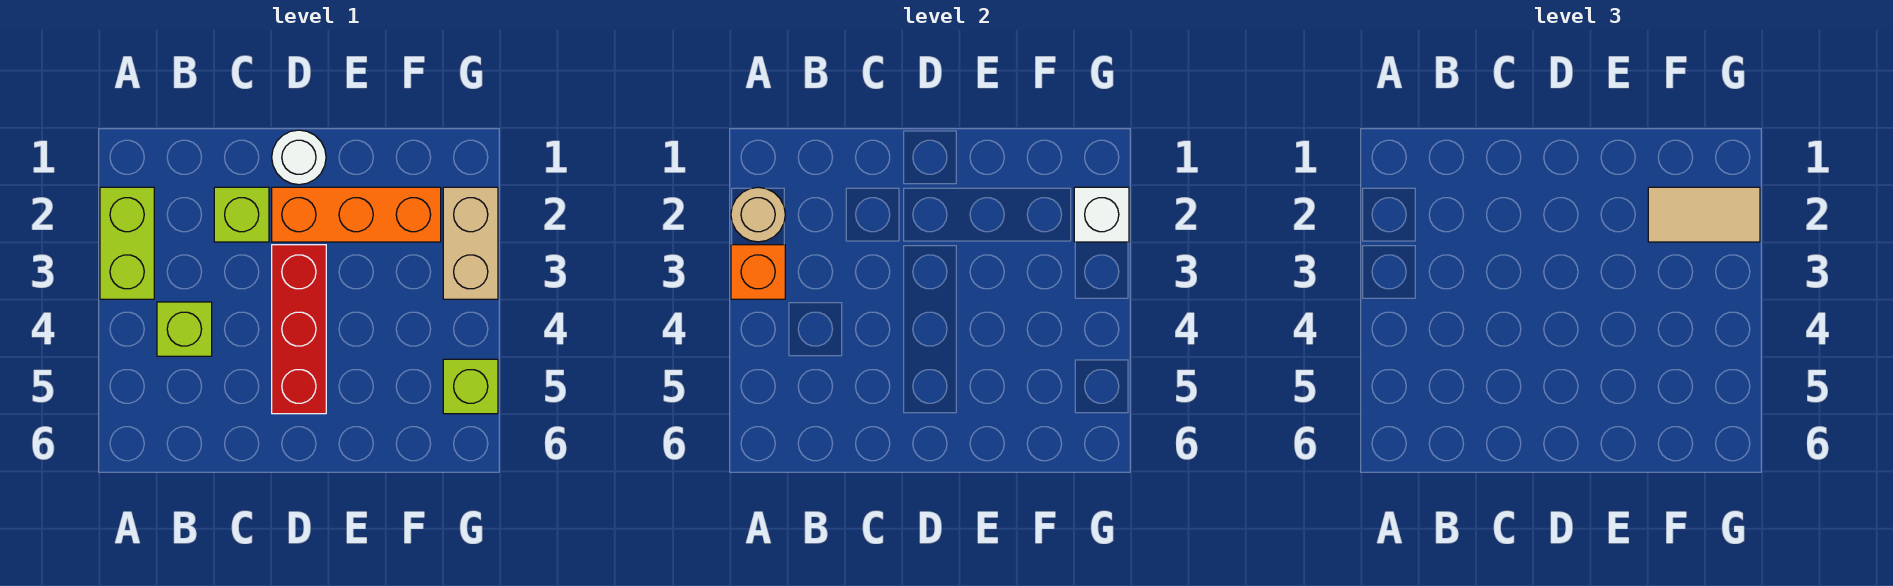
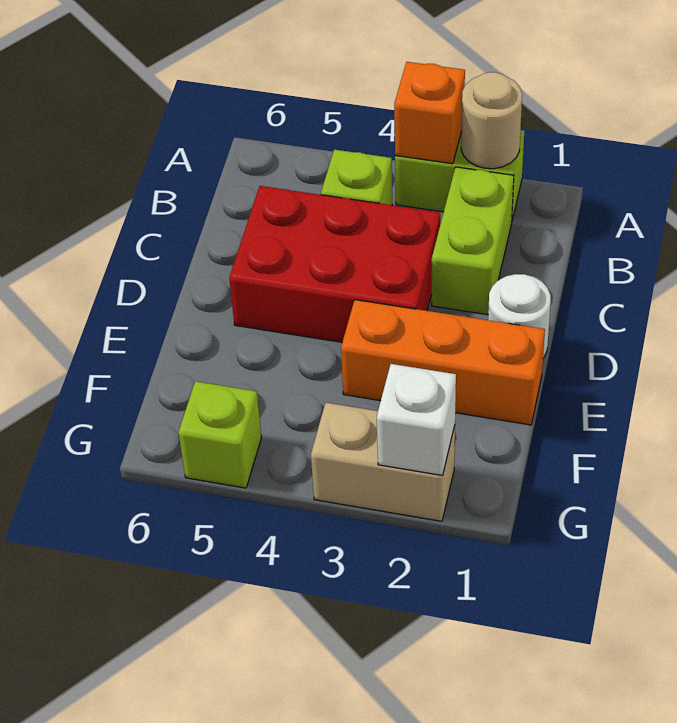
lime 1x1 brick [214,187,269,242] -> lime 1x2 brick [432,167,514,315]
orange 1x3 brick [272,187,441,242] -> orange 1x3 brick turned to [341,300,545,425]
red 1x3 brick [272,245,326,414] -> red 2x3 brick [229,186,440,342]
tan 1x2 tile [1648,187,1760,242] -> none

